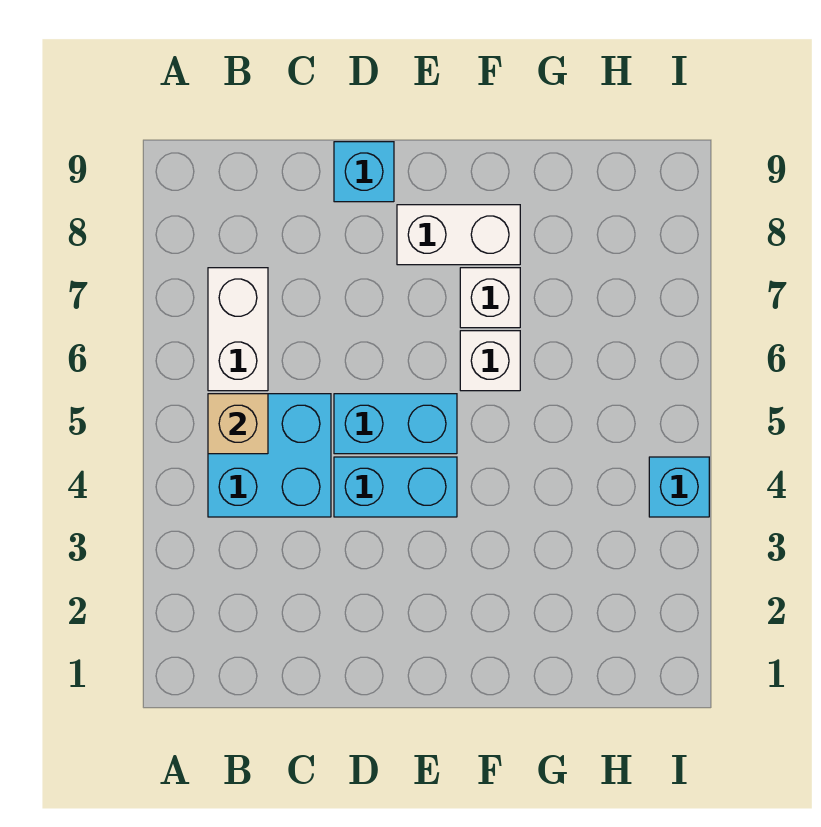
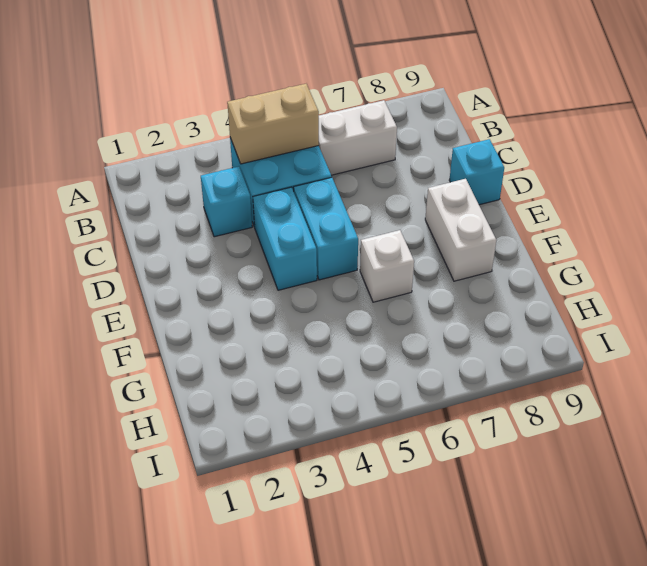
tan 1x1 brick [208,394,268,454] -> tan 1x2 brick [227,84,319,164]
white 1x1 brick [460,268,520,328] -> none
cyan 1x1 brick [649,457,709,517] -> cyan 1x1 brick moved to [201,167,252,237]

